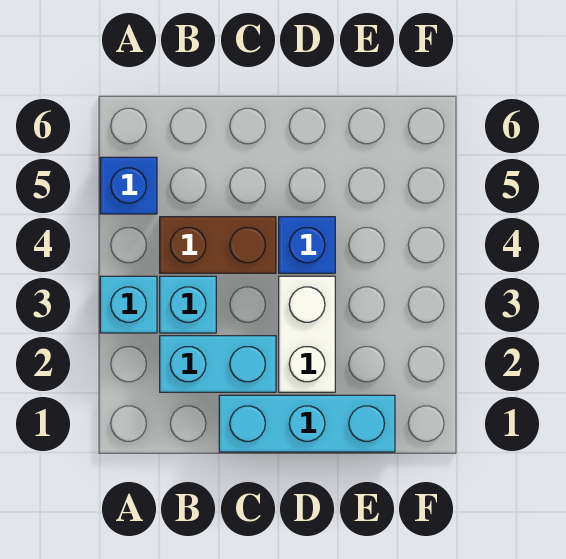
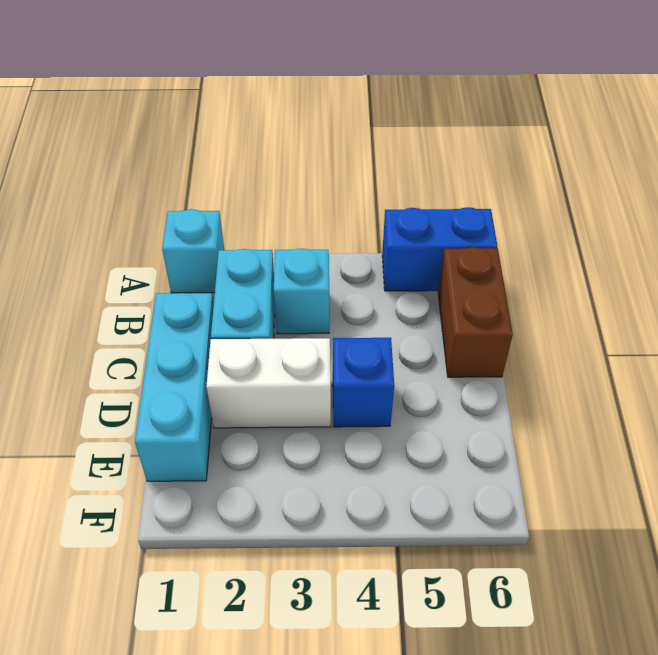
cyan 1x1 brick [100,276,157,333] -> cyan 1x1 brick moved to [162,209,224,293]
blue 1x1 brick [100,157,157,214] -> blue 1x2 brick [382,207,497,291]
brown 1x2 brick [160,217,276,273] -> brown 1x2 brick moved to [438,247,513,377]

